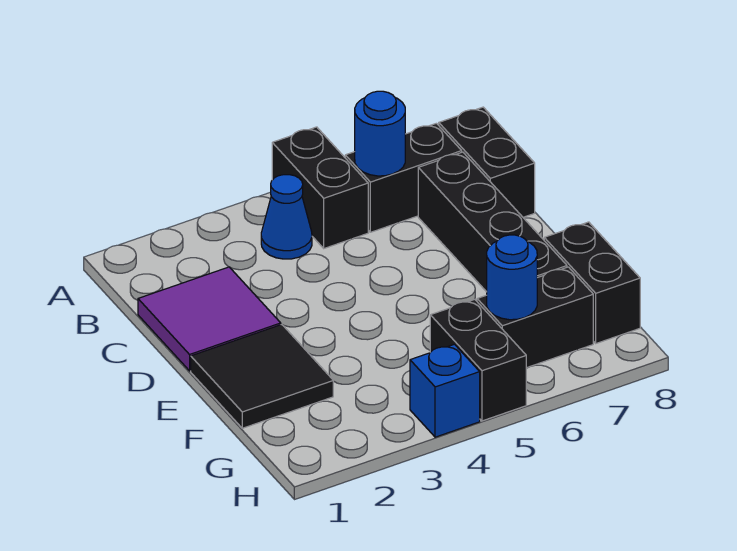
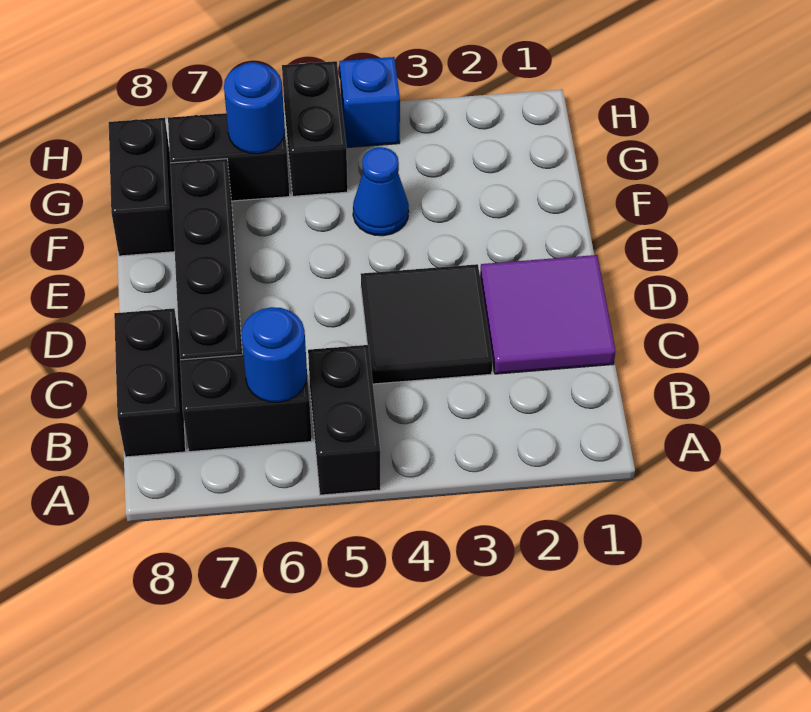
blue 1x1 cone [261,175,312,259] -> blue 1x1 cone moved to [353,147,409,236]
black 2x2 tile [191,324,333,428] -> black 2x2 tile moved to [361,264,493,384]

